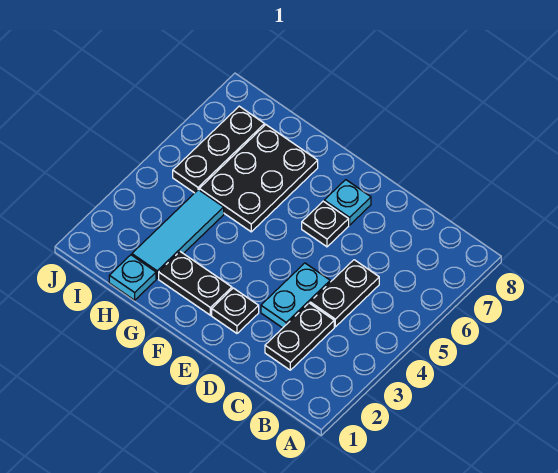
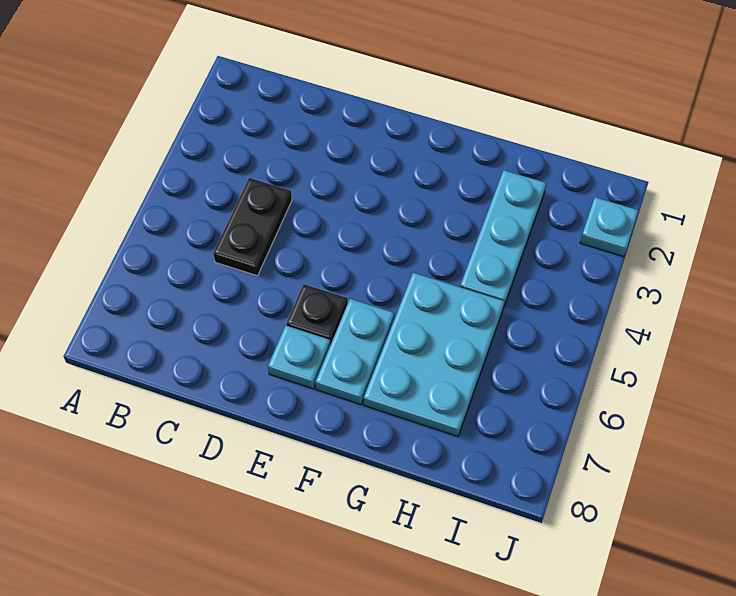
black 1x2 plate [265,303,334,370] -> none
cyan 1x2 plate [261,263,330,328] -> cyan 1x2 plate moved to [316,299,394,405]
black 1x1 plate [212,288,259,333] -> none
black 1x2 plate [159,252,232,315] -> none
black 2x3 plate [199,125,318,232] -> cyan 2x3 plate [364,273,505,437]
cyan 1x1 plate [109,255,156,300] -> cyan 1x1 plate moved to [580,197,639,257]
cyan 1x3 tile [132,190,224,278] -> cyan 1x3 plate [460,170,546,306]
black 1x3 plate [173,106,265,193] -> none

